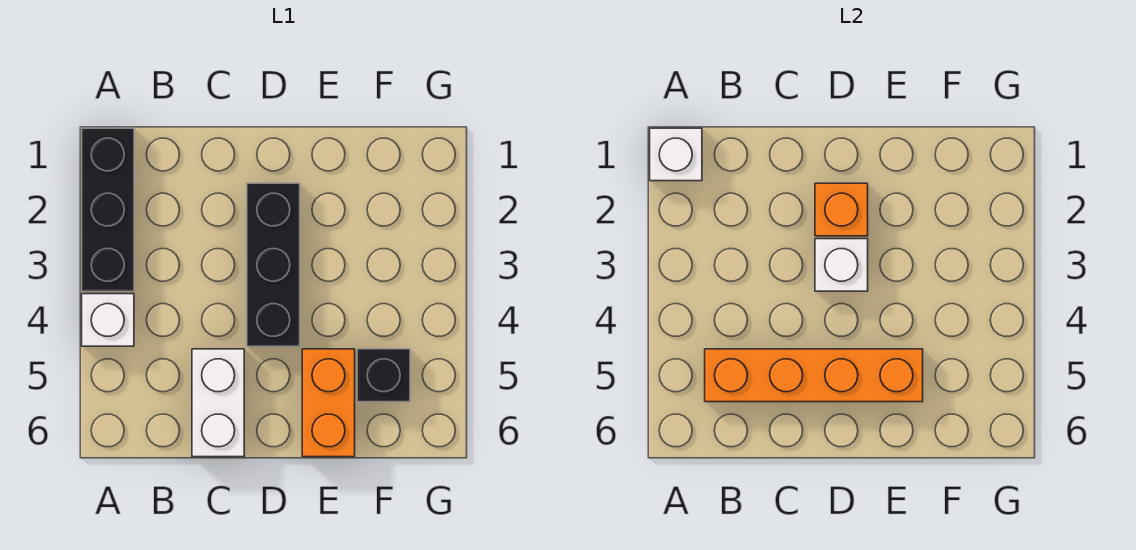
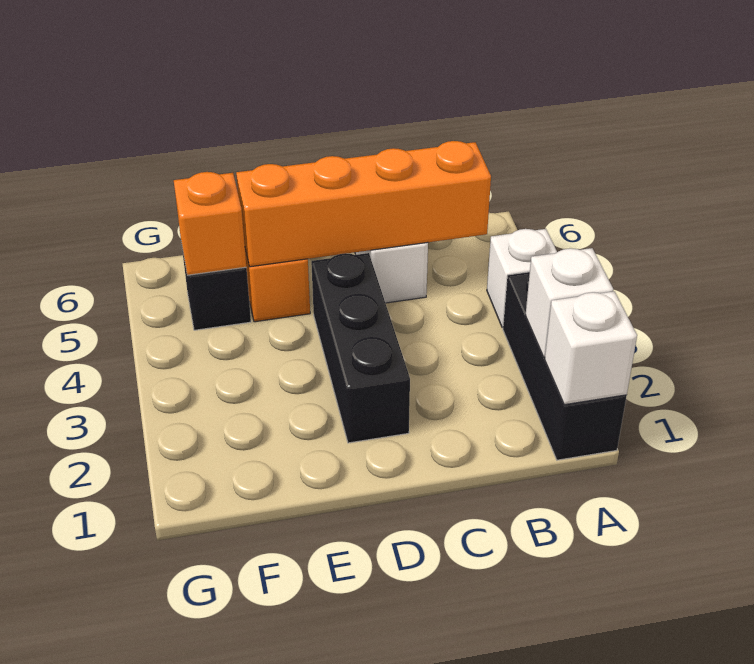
orange 1x1 brick [815,183,868,236] -> orange 1x1 brick moved to [174,172,246,275]
white 1x1 brick [815,239,868,291] -> white 1x1 brick moved to [525,248,613,357]

